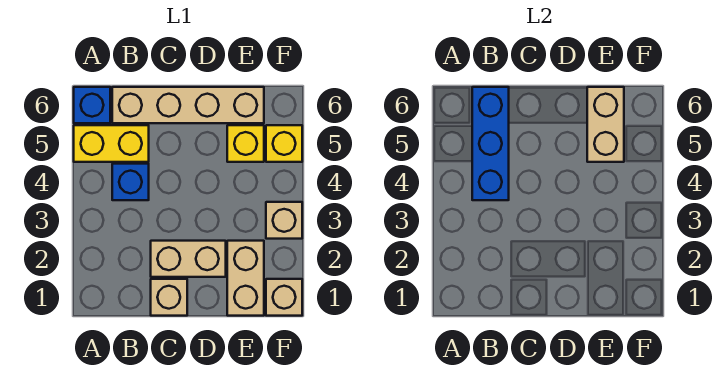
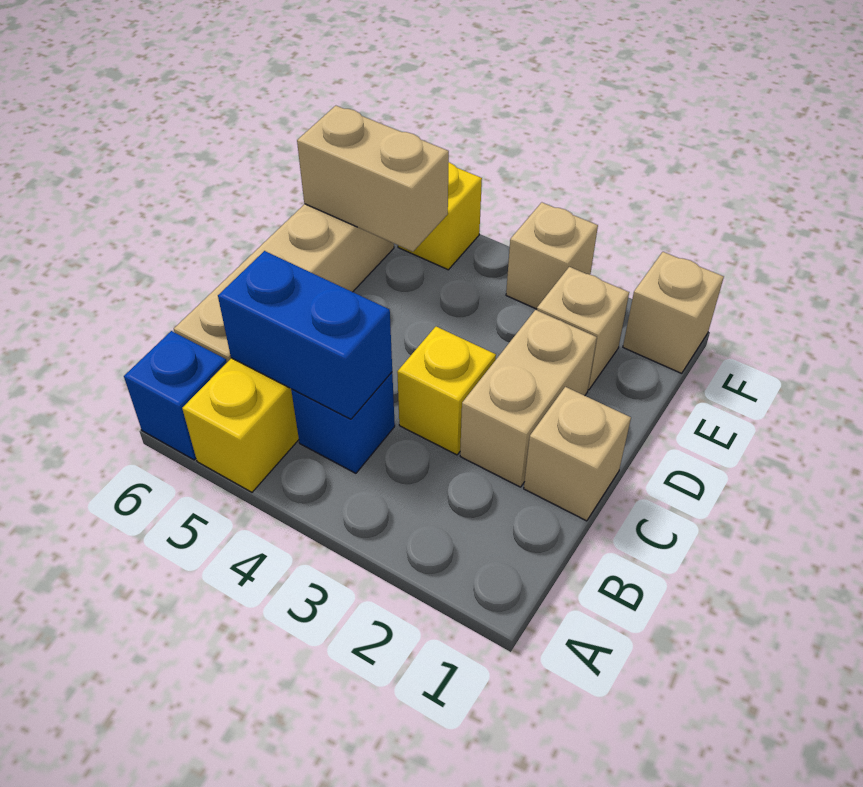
blue 1x3 brick [472,87,509,200] -> blue 1x2 brick [218,251,392,419]
tan 1x2 brick [227,241,264,316] -> tan 1x1 brick [537,267,629,390]
yellow 1x1 brick [227,125,264,162] -> yellow 1x1 brick moved to [397,327,496,455]

